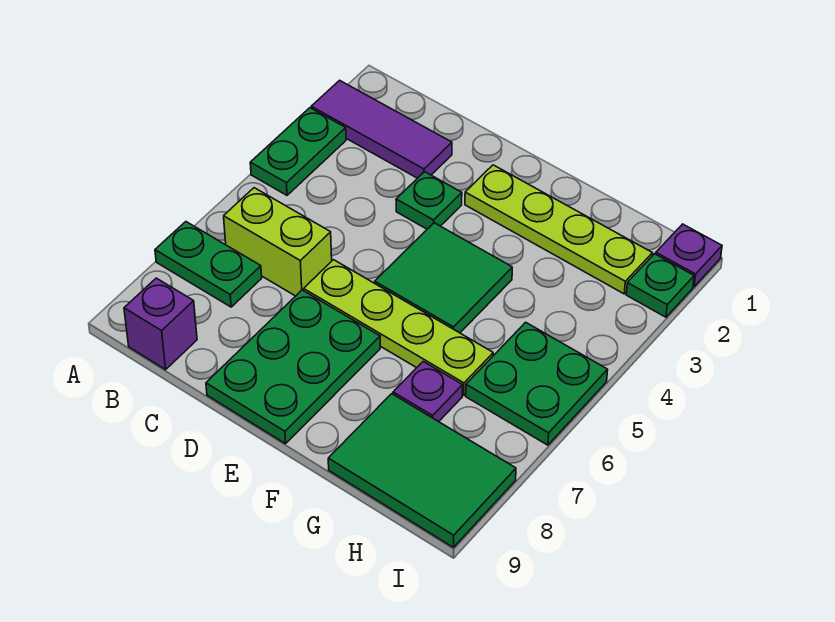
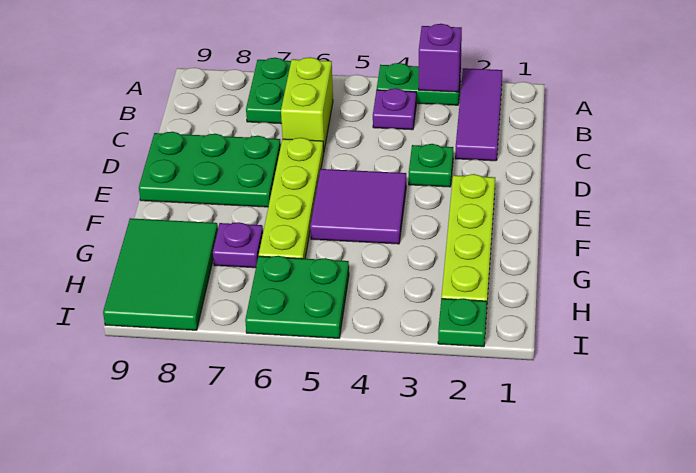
purple 1x1 brick [124,278,197,369] -> purple 1x1 brick moved to [419,24,462,92]
green 2x2 tile [375,223,512,333] -> purple 2x2 tile [310,169,406,244]
purple 1x1 plate [656,224,722,287] -> purple 1x1 plate moved to [373,88,416,130]

